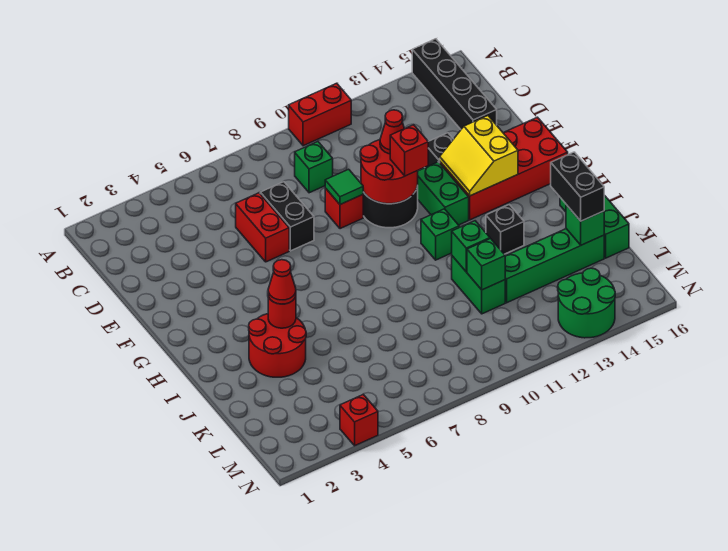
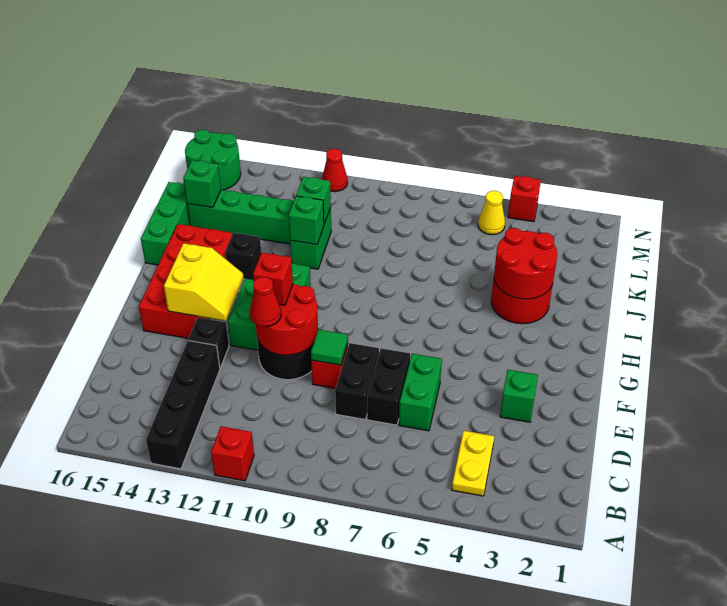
red 1x2 brick [289,83,351,146] -> red 1x1 brick [211,426,254,481]
black 1x4 brick [412,39,497,129] -> black 1x4 brick moved to [146,341,220,469]
none -> yellow 1x2 plate [452,431,494,496]
green 1x1 brick [295,141,333,193] -> green 1x1 brick moved to [500,370,538,422]
red 1x2 brick [236,193,289,262] -> green 1x2 brick [399,354,442,431]
red 2x4 brick [440,117,568,220] -> red 2x4 brick turned to [139,224,232,338]
red 1x1 round brick [268,296,296,328] -> red 2x2 round brick [494,228,557,299]
red 1x1 cone [268,260,296,304] -> red 1x1 cone moved to [322,149,348,192]
black 1x2 brick [551,152,604,221] -> black 1x2 brick moved to [335,343,379,419]
none -> yellow 1x1 cone [478,191,505,235]
green 2x2 round brick [558,268,615,338] -> green 2x2 round brick moved to [185,130,241,190]

